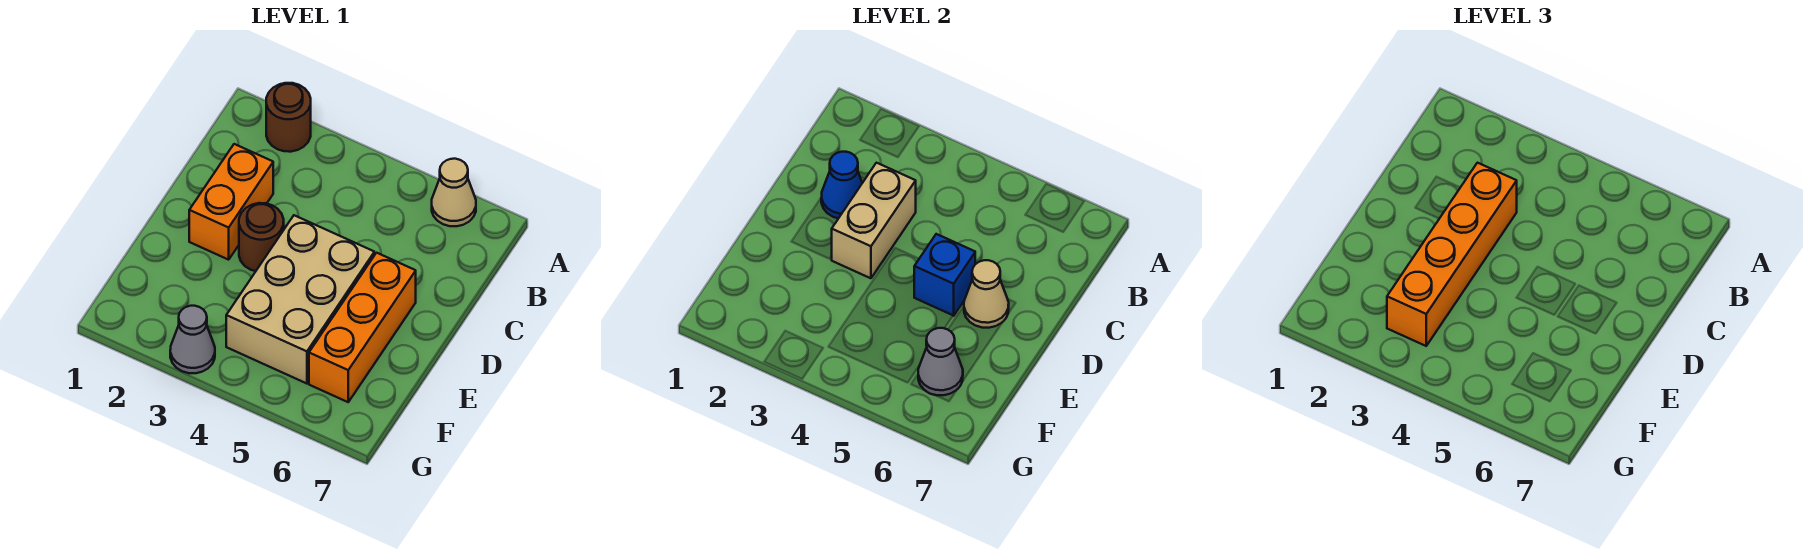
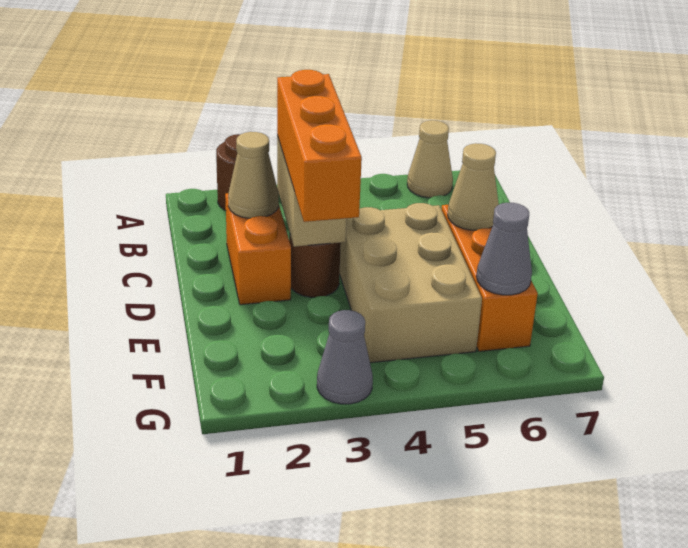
blue 1x1 cone [821,152,862,218] -> tan 1x1 cone [228,132,279,218]
orange 1x4 brick [1387,163,1517,346] -> orange 1x3 brick [277,70,362,222]
blue 1x1 brick [914,234,975,316] -> none

